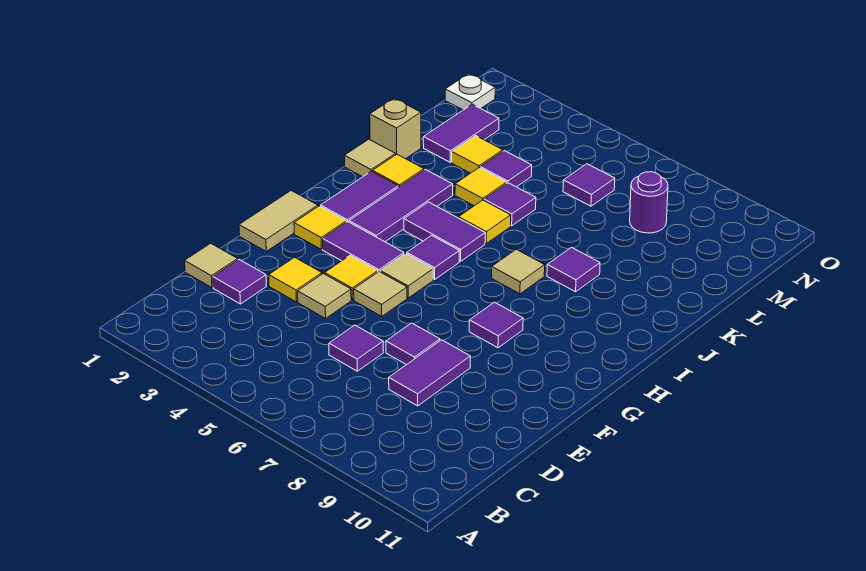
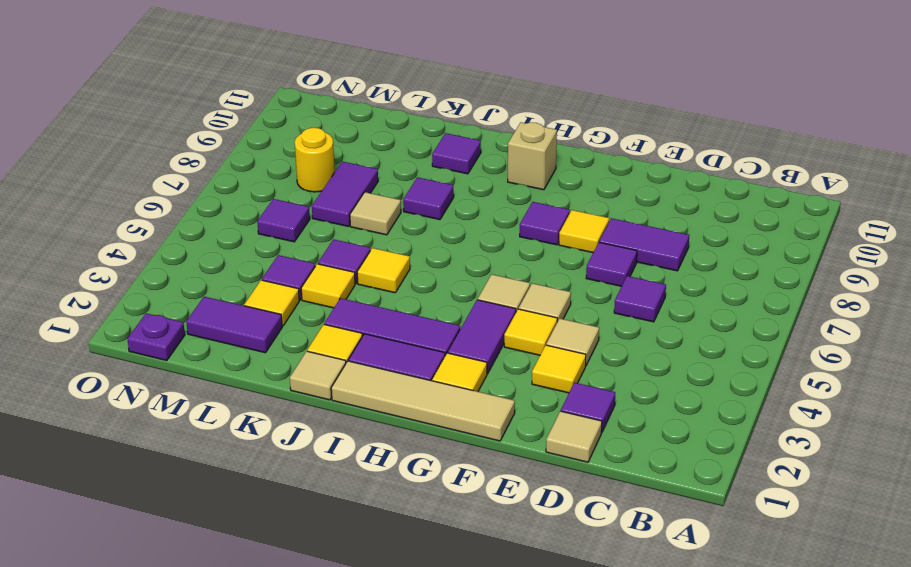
tan 1x2 tile [239,191,318,251] -> tan 1x4 tile [331,361,515,441]
none -> yellow 1x1 tile [559,210,609,253]
purple 1x1 tile [407,235,459,279] -> purple 1x1 tile moved to [432,133,481,174]
purple 1x2 tile [404,202,485,261] -> purple 1x2 tile moved to [312,162,378,226]
tan 1x1 tile [492,249,545,294] -> tan 1x1 tile moved to [350,192,401,235]
tan 1x1 brick [370,98,421,159] -> tan 1x1 brick moved to [508,122,557,190]
purple 1x1 round brick [630,172,668,233] -> yellow 1x1 round brick [295,128,335,192]
white 1x1 plate [445,74,495,110] -> purple 1x1 plate [127,313,185,361]

